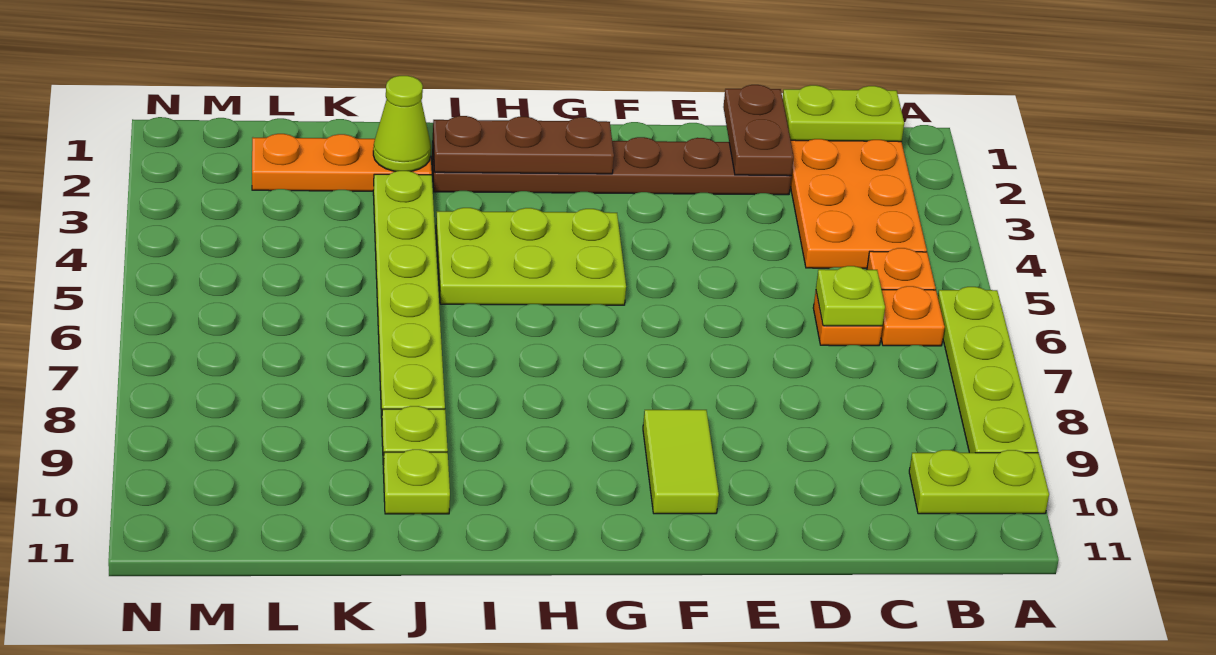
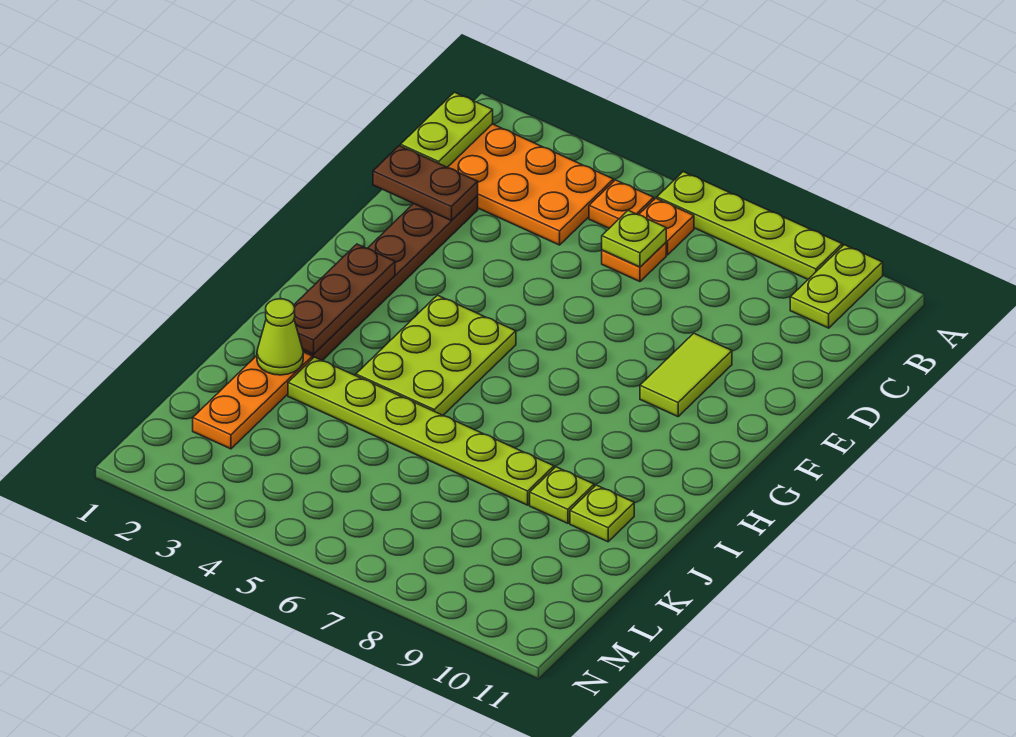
lime 1x2 tile [643,410,719,514] -> lime 1x2 tile turned to [640,333,732,417]

